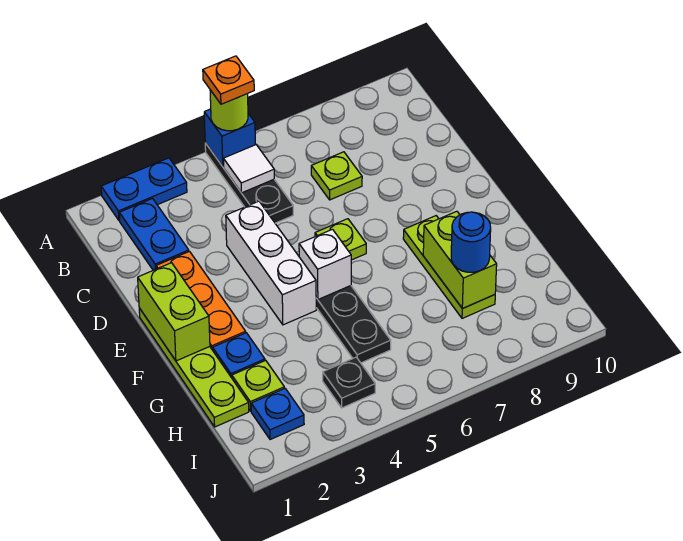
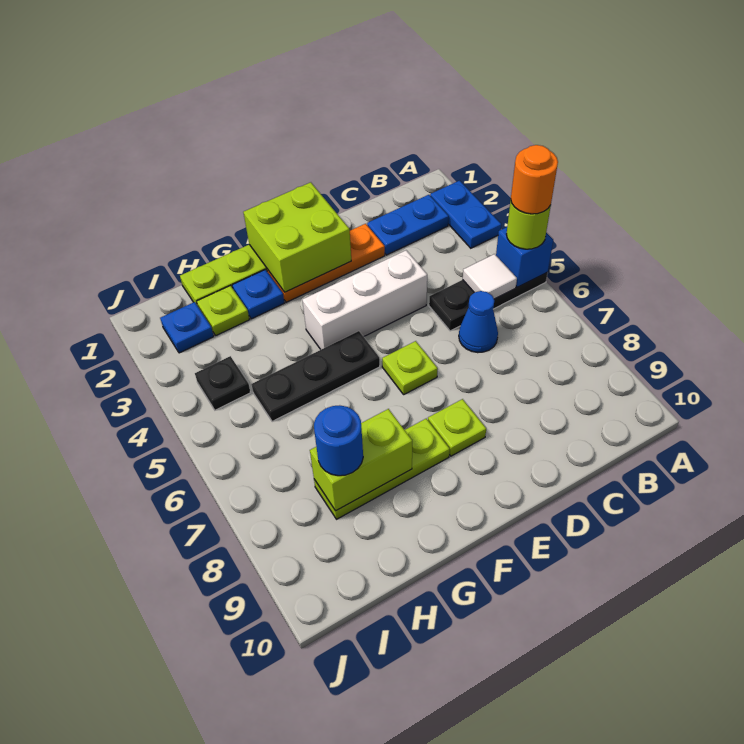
orange 1x1 plate [203,56,254,104] -> orange 1x1 round brick [511,145,558,214]
none -> blue 1x1 cone [459,291,498,353]
lime 1x1 plate [311,152,362,200] -> lime 1x1 plate moved to [428,399,486,456]
lime 1x2 brick [138,263,210,361] -> lime 2x2 brick [243,182,351,292]
white 1x1 brick [299,229,351,299] -> none

